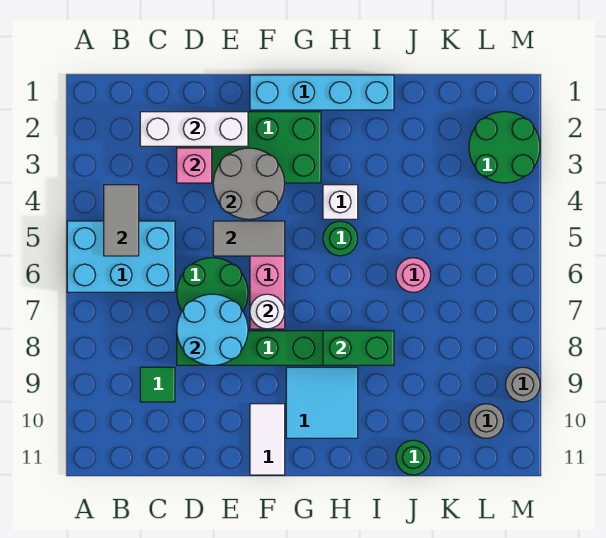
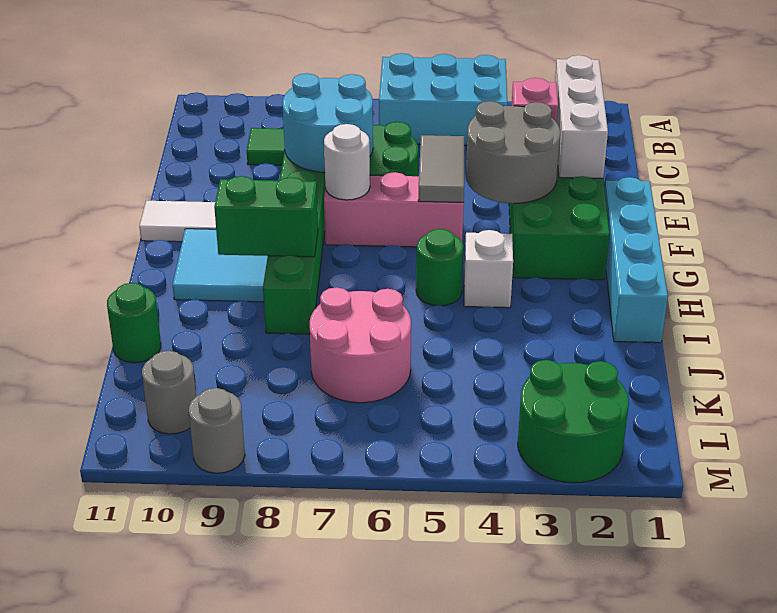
cyan 2x3 brick [67,221,175,292] -> cyan 2x3 brick turned to [379,53,507,145]
grey 1x2 tile [104,185,139,256] -> none
green 1x2 brick [323,331,394,365] -> green 1x2 brick turned to [214,176,318,257]
pink 1x1 round brick [396,258,431,292] -> pink 2x2 round brick [310,287,411,403]

